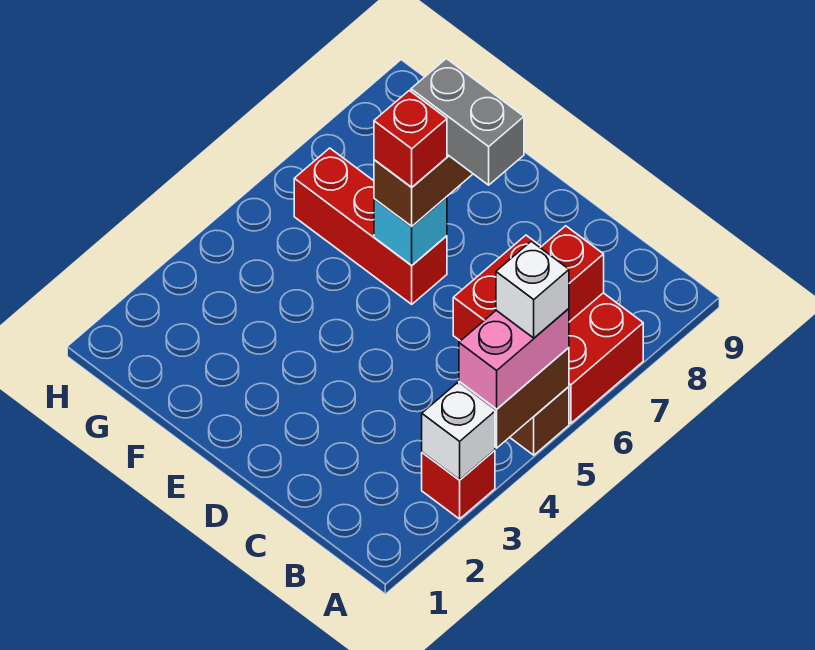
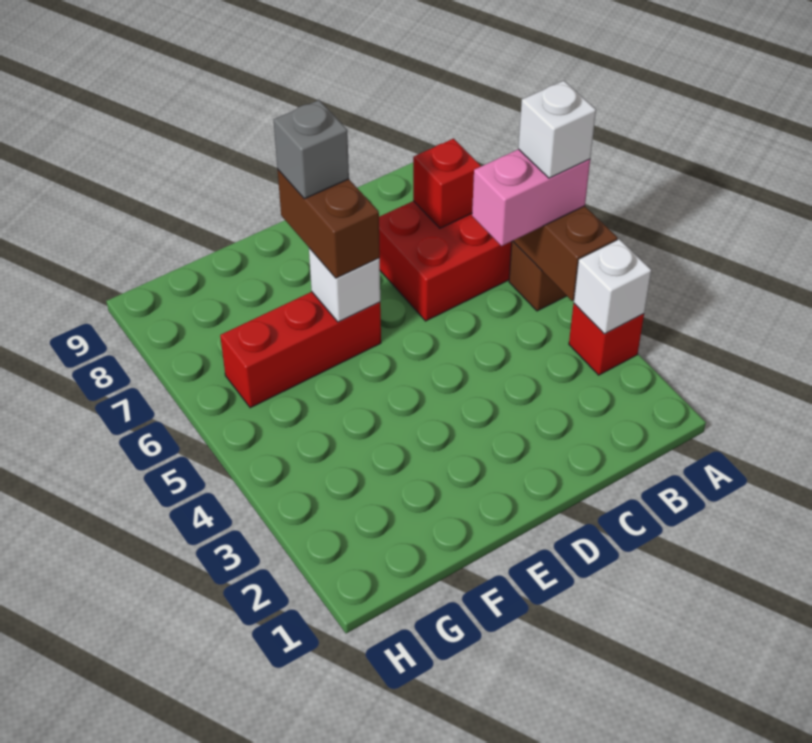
pink 1x2 brick [459,309,569,409] -> pink 1x2 brick turned to [472,149,590,246]
grey 1x2 brick [411,59,524,185] -> grey 1x1 brick [274,100,349,199]
cyan 1x1 brick [374,197,447,265] -> white 1x1 brick [309,248,380,322]
red 1x1 brick [374,90,447,187] -> none

